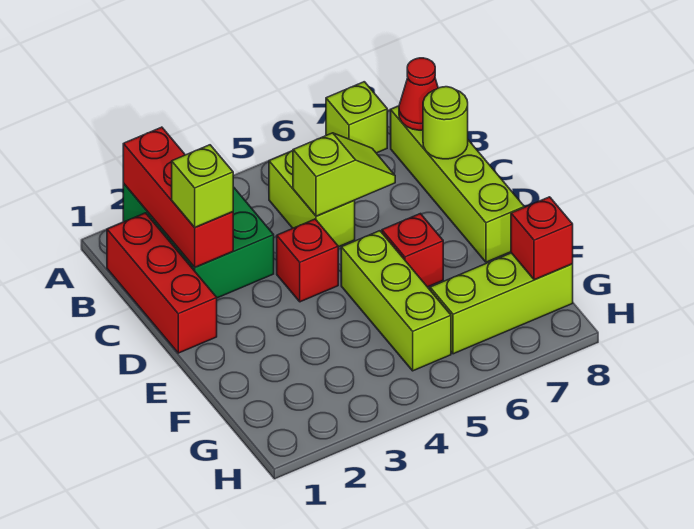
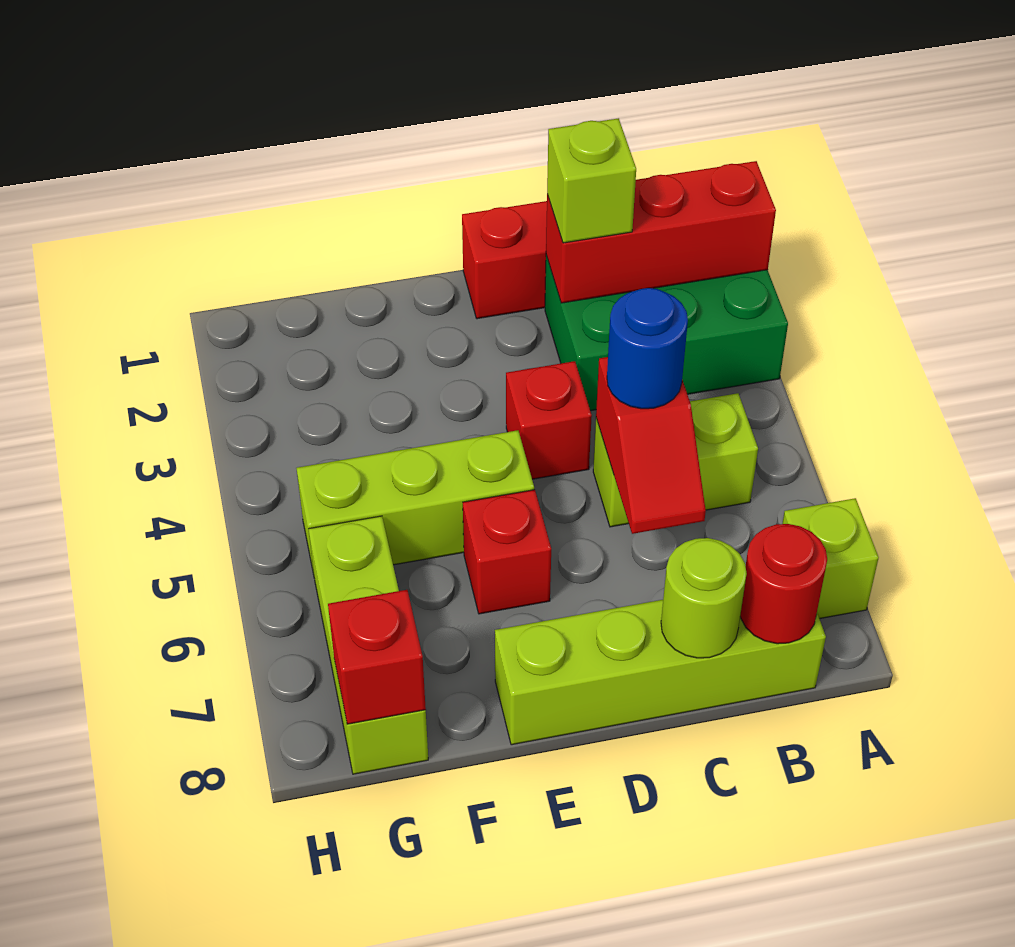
red 1x1 cone [399,58,438,130] -> red 1x1 round brick [740,524,827,644]
lime 1x2 slope [293,133,395,216] -> red 1x2 slope [596,357,706,534]
none -> blue 1x1 round brick [607,288,688,409]

